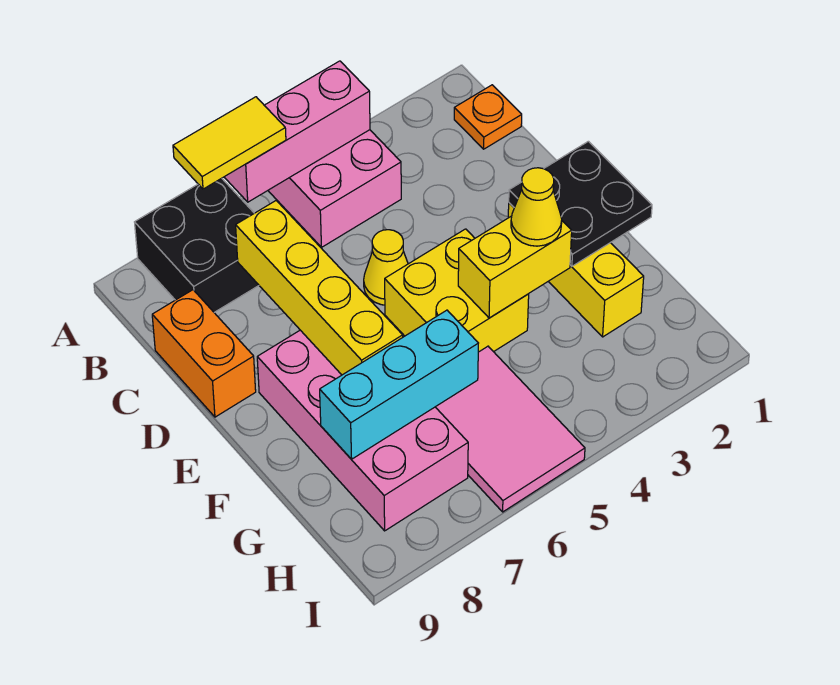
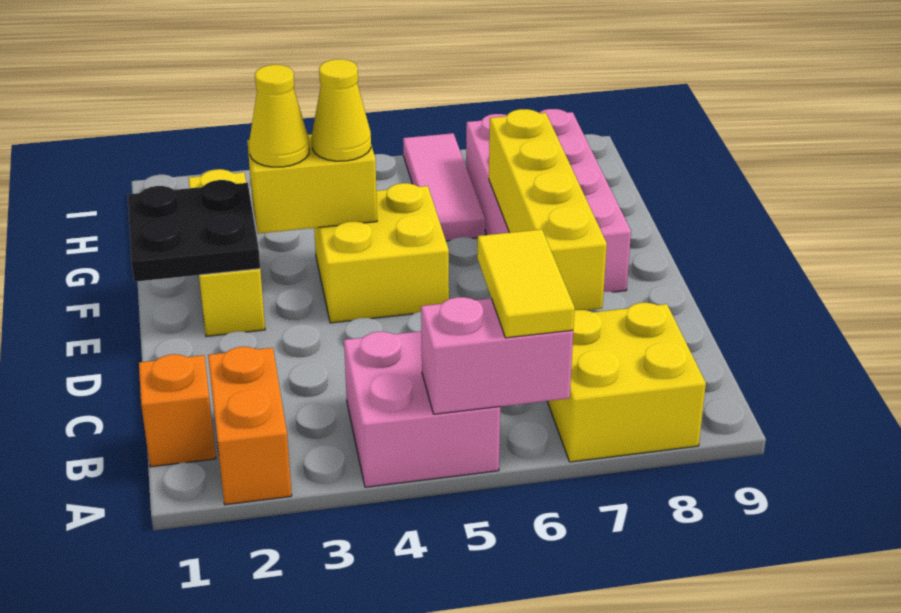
pink 1x3 brick [224,61,370,202] -> pink 1x2 brick [421,297,573,414]
yellow 1x2 tile [173,97,286,189] -> yellow 1x2 tile turned to [477,229,575,338]
black 2x2 brick [135,178,259,312] -> yellow 2x2 brick [547,303,706,462]
orange 1x1 plate [454,85,522,149] -> orange 1x1 brick [139,354,216,467]
orange 1x2 brick [152,290,256,417] -> orange 1x2 brick moved to [208,347,292,505]
yellow 1x1 cone [364,230,408,305] -> yellow 1x1 cone moved to [312,59,371,161]
pink 2x3 tile [436,346,585,512] -> pink 1x3 tile [403,133,485,241]
cyan 1x3 brick [320,310,478,459] -> none

